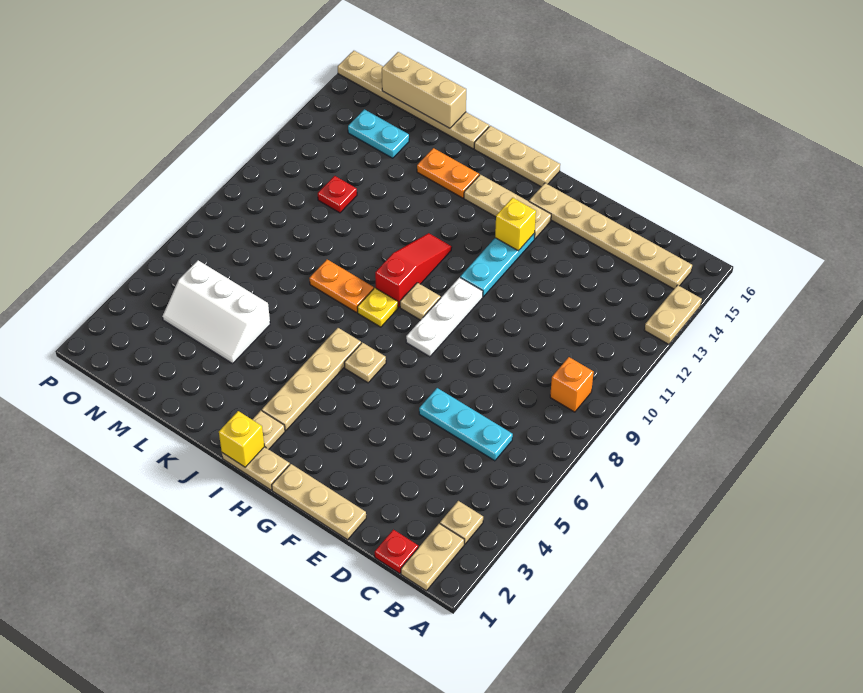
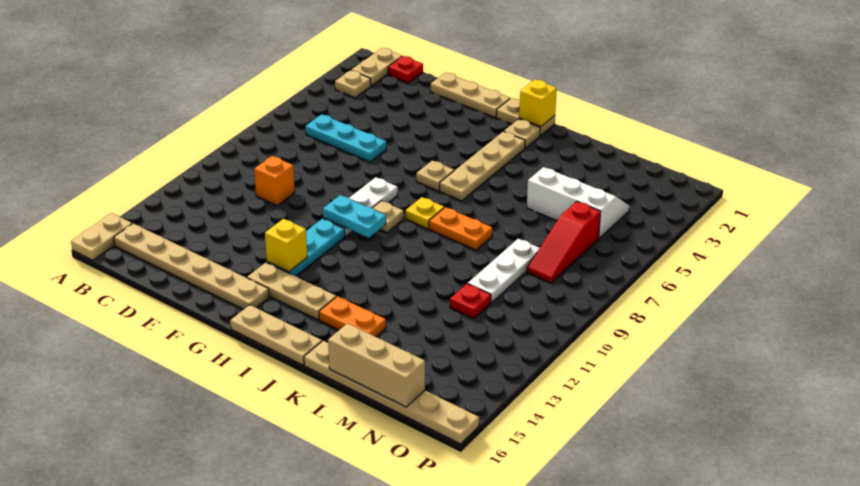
tan 1x2 plate [644,285,702,344] -> tan 1x2 plate moved to [71,213,132,260]
orange 1x1 brick [550,357,594,412] -> orange 1x1 brick moved to [254,156,295,206]
red 1x3 slope [375,233,452,307] -> red 1x3 slope moved to [527,201,601,283]
none -> white 1x3 plate [468,239,539,303]
cyan 1x2 plate [348,109,409,158] -> cyan 1x2 plate moved to [323,195,386,238]

